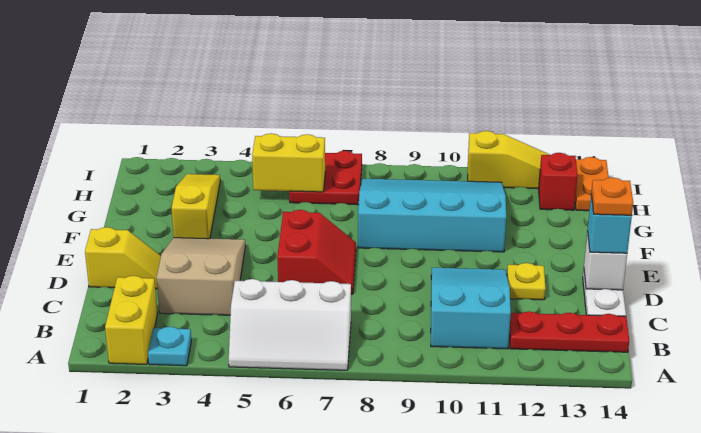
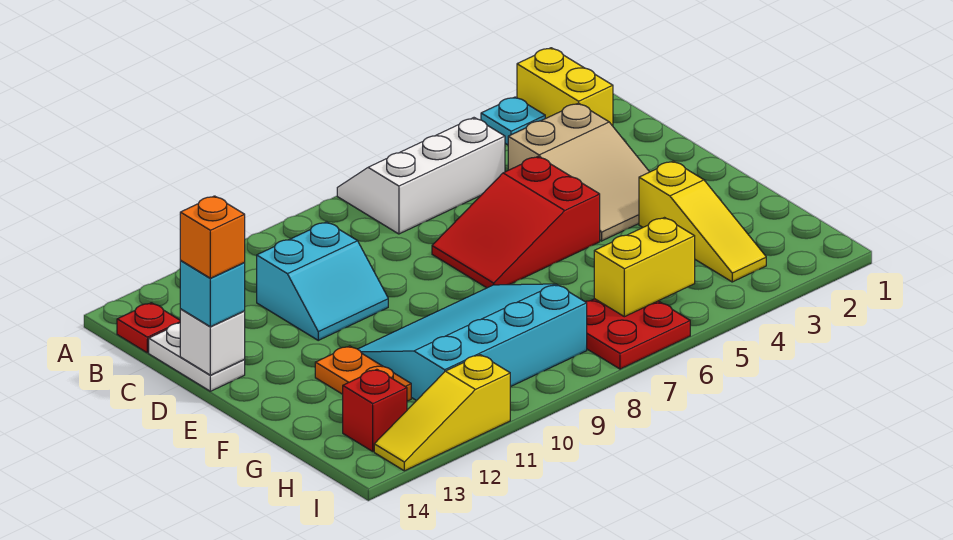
cyan 2x3 slope [431,268,511,349] -> cyan 2x2 slope [257,222,388,340]
red 1x3 plate [509,311,629,352] -> red 1x1 plate [117,303,180,353]
yellow 1x2 slope [85,227,161,289] -> none
red 2x2 slope [277,210,356,294] -> red 2x3 slope [432,157,600,288]
yellow 1x1 plate [507,263,546,300] -> none
orange 1x1 plate [591,178,633,215] -> orange 1x1 brick [180,196,245,278]
cyan 3x4 slope [358,179,506,252] -> cyan 3x4 slope turned to [358,284,587,401]
orange 1x2 plate [575,157,609,211] -> orange 1x2 plate moved to [315,346,411,401]

